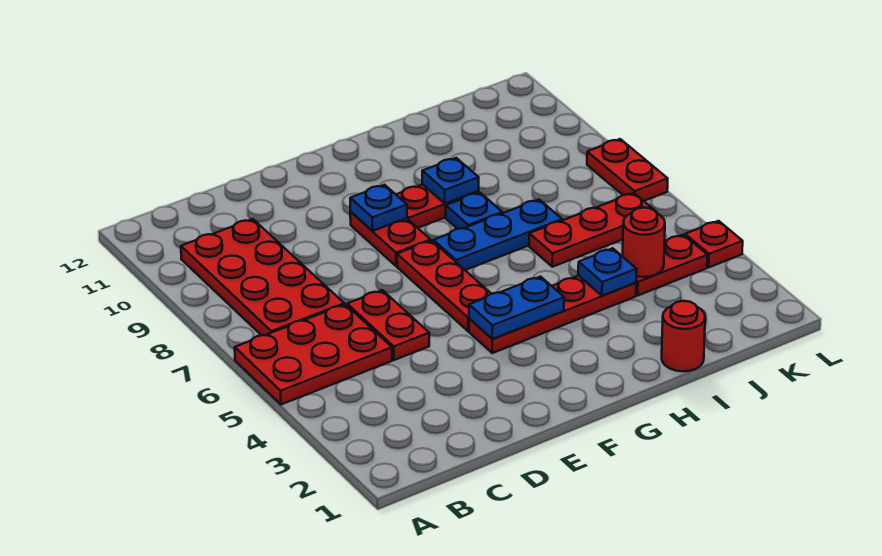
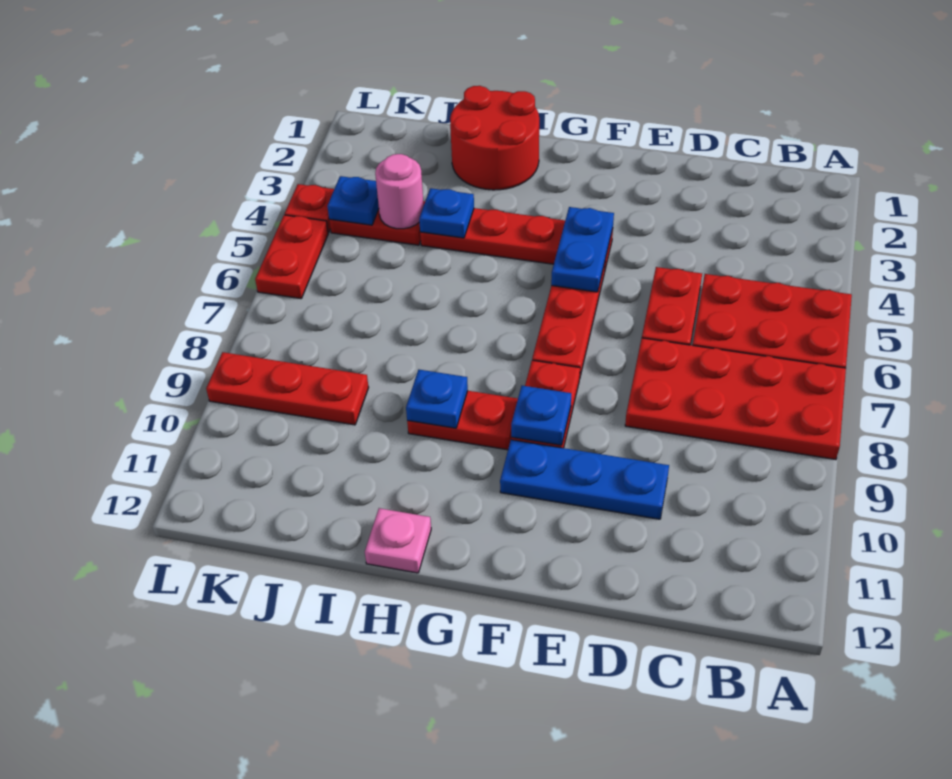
red 2x4 plate [181,219,344,335] -> red 2x4 plate turned to [625,338,846,460]
blue 1x2 plate [469,277,564,339] -> blue 1x2 plate turned to [551,207,614,292]
blue 1x3 plate [433,200,562,270] -> blue 1x3 plate moved to [500,440,669,519]
blue 1x1 plate [446,192,502,229] -> blue 1x1 plate moved to [327,176,379,225]
none -> pink 1x1 plate [365,508,431,573]
red 1x1 round brick [662,301,705,371] -> red 2x2 round brick [450,86,539,190]
red 1x3 plate [529,193,657,267] -> red 1x3 plate moved to [206,352,369,425]
red 1x1 round brick [623,208,665,277] -> pink 1x1 round brick [375,154,424,229]
red 1x2 plate [587,139,668,201] -> red 1x2 plate moved to [255,215,328,299]

